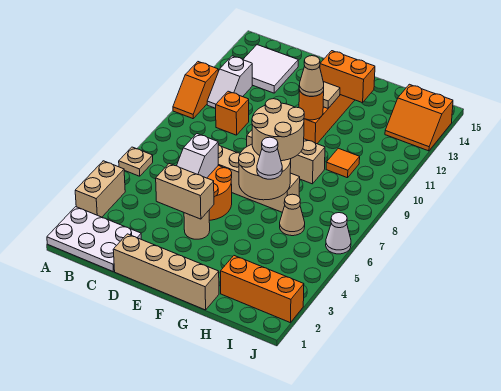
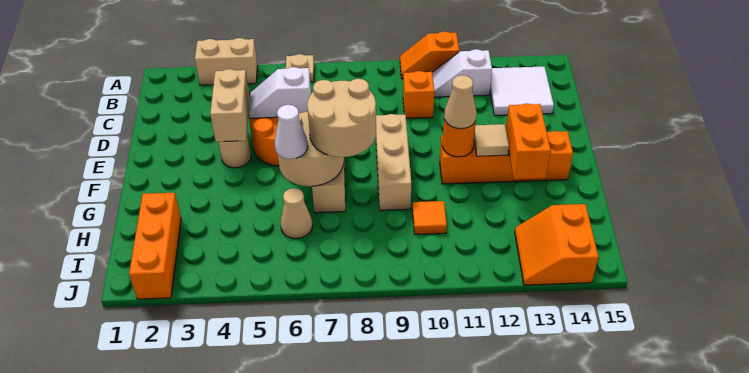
white 2x3 plate [47,207,141,271] -> none
tan 1x4 brick [113,234,219,310] -> none
white 1x1 cone [326,213,351,254] -> none

